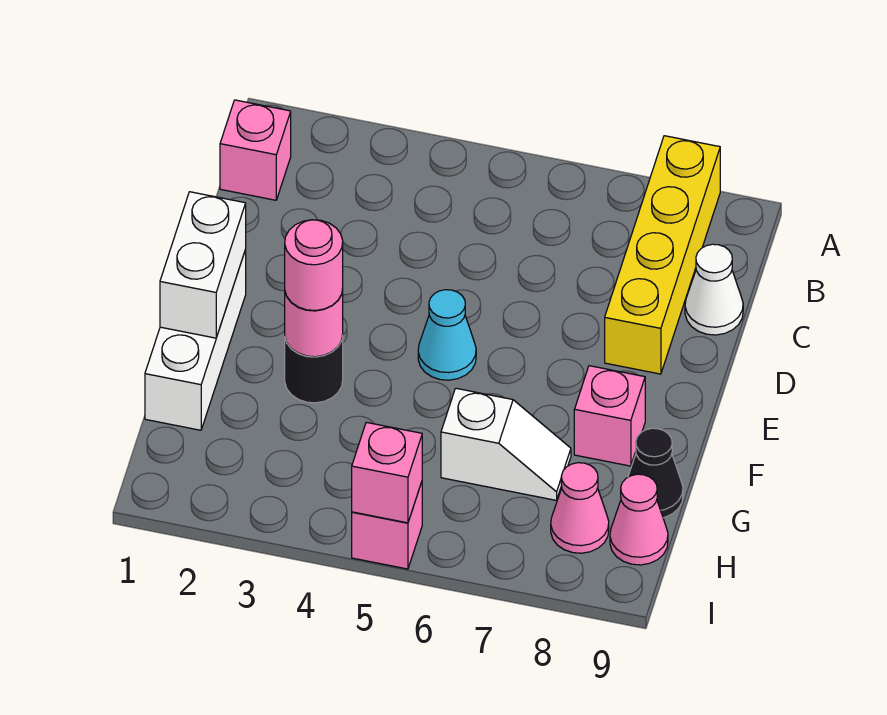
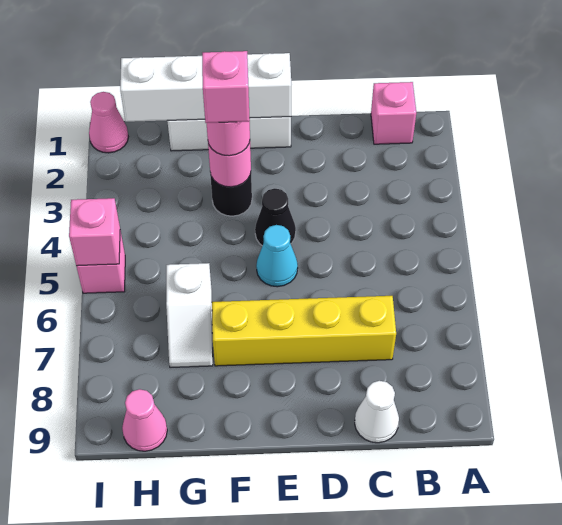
yellow 1x4 brick [605,136,720,374] -> yellow 1x4 brick moved to [212,296,396,366]
white 1x2 brick [160,192,246,338] -> white 1x4 brick [120,53,292,122]
pink 1x1 brick [574,366,645,466] -> pink 1x1 brick moved to [202,51,250,123]
black 1x1 cone [628,428,683,518] -> black 1x1 cone moved to [255,188,296,246]
pink 1x1 cone [551,463,609,553] -> pink 1x1 cone moved to [89,92,128,153]

